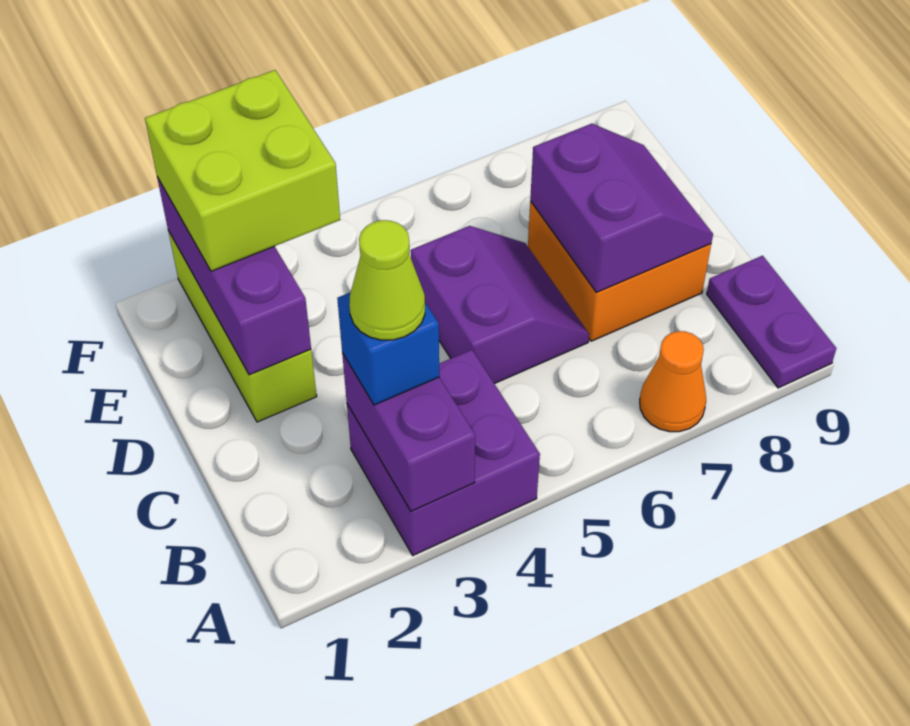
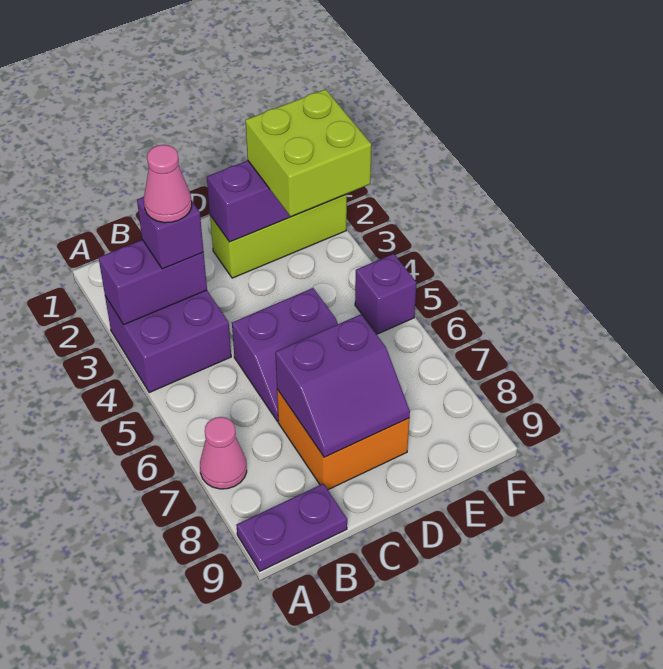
orange 1x1 cone [640,331,706,432] -> pink 1x1 cone [200,417,247,489]
blue 1x1 brick [337,292,439,405] -> purple 1x1 brick [137,197,204,269]
lime 1x1 cone [349,220,425,340] -> pink 1x1 cone [144,145,192,223]
none -> purple 1x1 brick [355,254,417,334]

